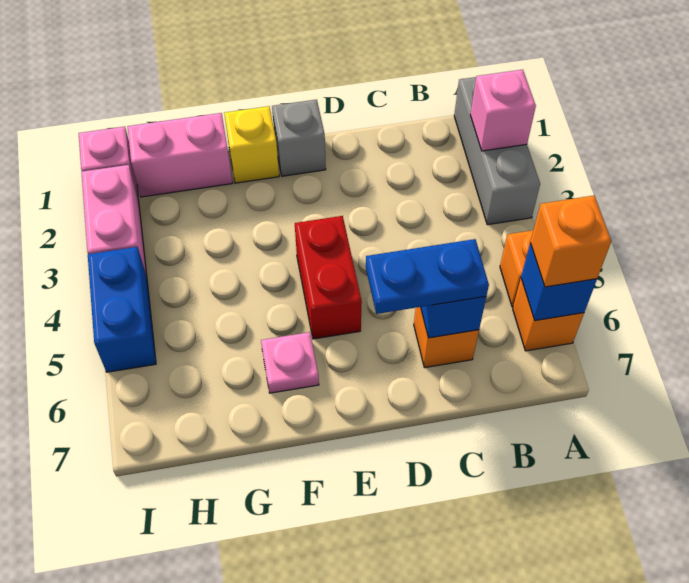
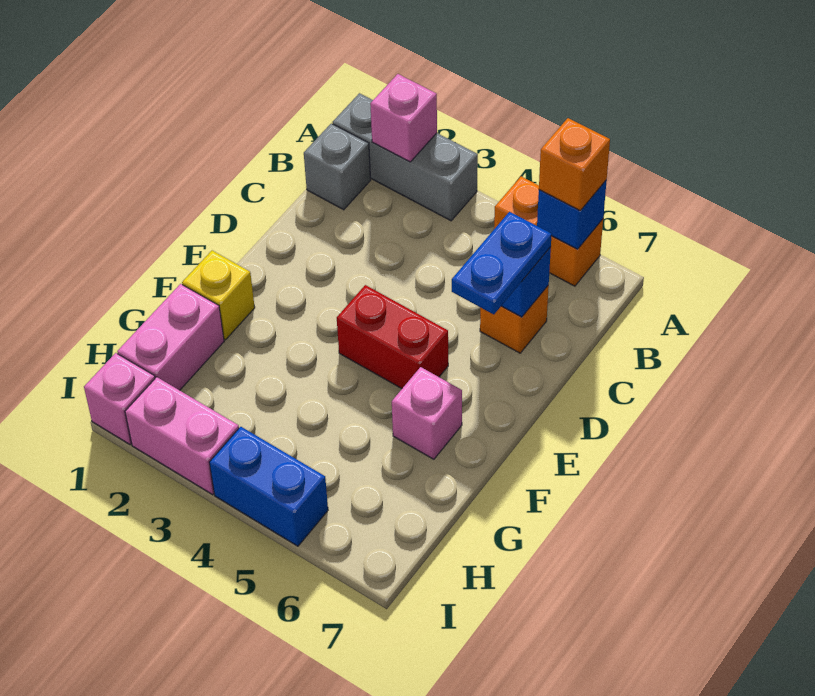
grey 1x1 brick [272,100,326,176] -> grey 1x1 brick moved to [304,123,371,210]
pink 1x1 plate [261,332,319,393] -> pink 1x1 brick [392,367,462,459]

